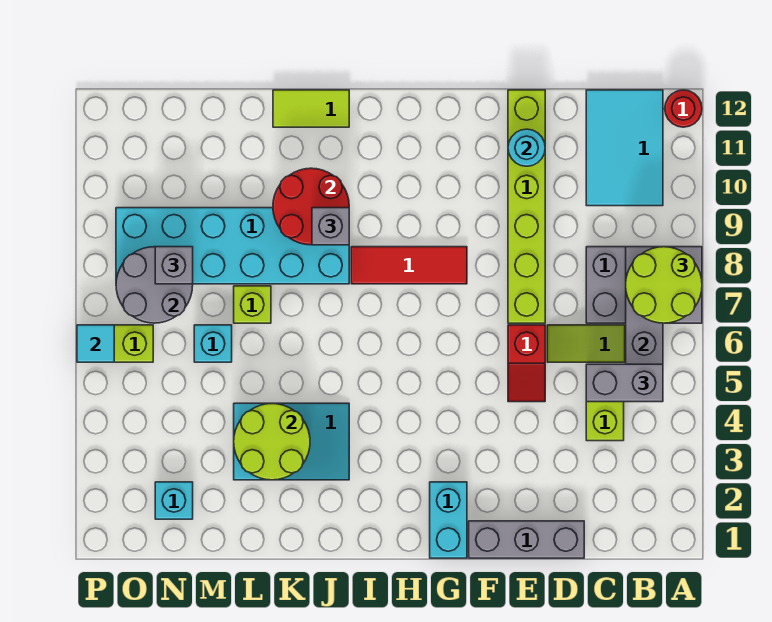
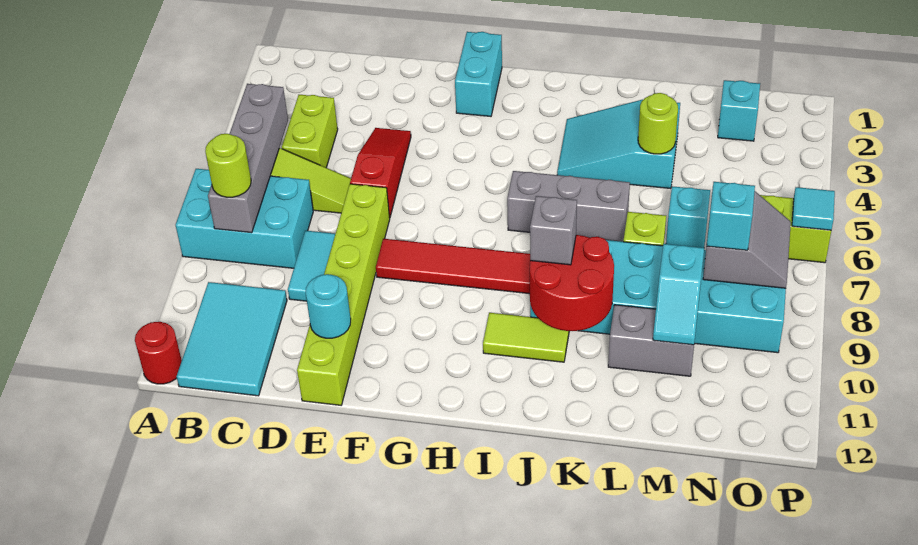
grey 2x3 brick [586,247,702,323] -> cyan 2x3 brick [176,169,313,268]
lime 2x2 round brick [626,247,702,323] -> lime 1x1 round brick [205,134,251,197]
grey 1x2 brick [586,364,663,402] -> grey 1x2 brick moved to [608,305,694,376]
grey 1x3 brick [469,521,584,558] -> grey 1x3 brick moved to [507,171,630,242]
none -> cyan 1x2 tile [288,231,335,301]
red 1x2 slope [508,325,545,402] -> red 1x3 slope [350,128,411,218]
red 1x3 tile [351,247,467,284] -> red 1x4 tile [376,239,530,294]
lime 1x2 tile [273,90,349,127] -> lime 1x2 tile moved to [483,313,569,362]
lime 2x2 round brick [234,404,310,480] -> lime 1x1 round brick [638,93,678,154]
none -> cyan 1x2 slope [653,244,704,345]
grey 2x2 round brick [116,247,193,323] -> grey 2x2 slope [703,191,791,288]
grey 1x1 brick [155,247,193,284] -> cyan 1x1 brick [707,182,755,250]

